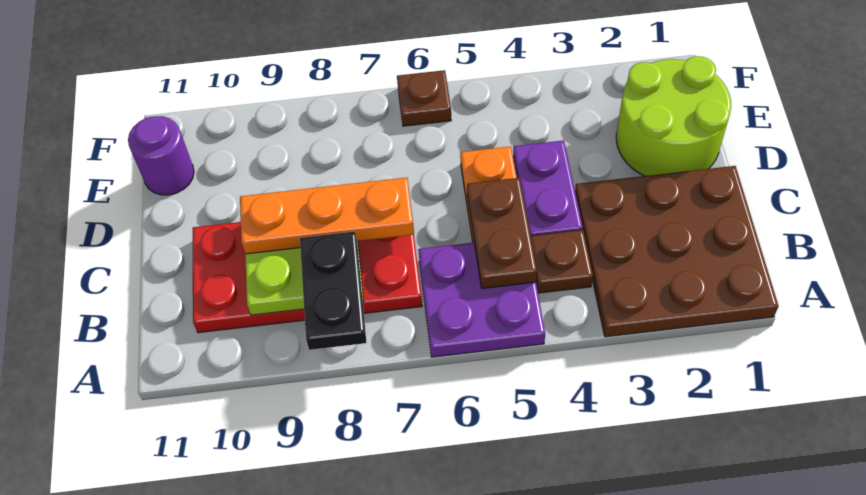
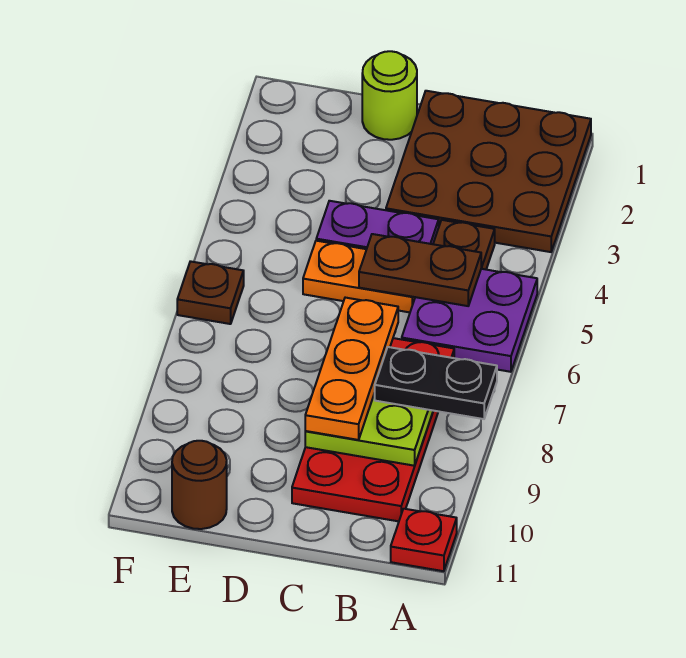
none -> red 1x1 plate [391,509,457,571]
lime 2x2 round brick [616,56,731,176] -> lime 1x1 round brick [362,51,417,140]
purple 1x1 round brick [128,116,194,195] -> brown 1x1 round brick [172,441,227,529]

